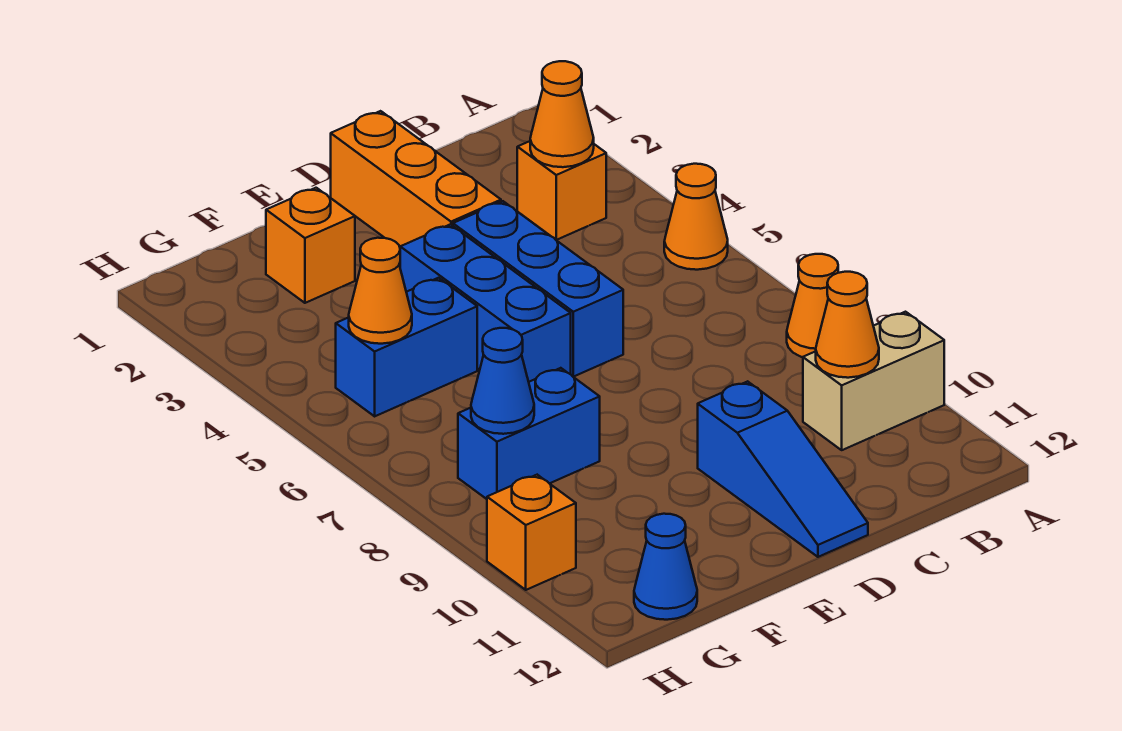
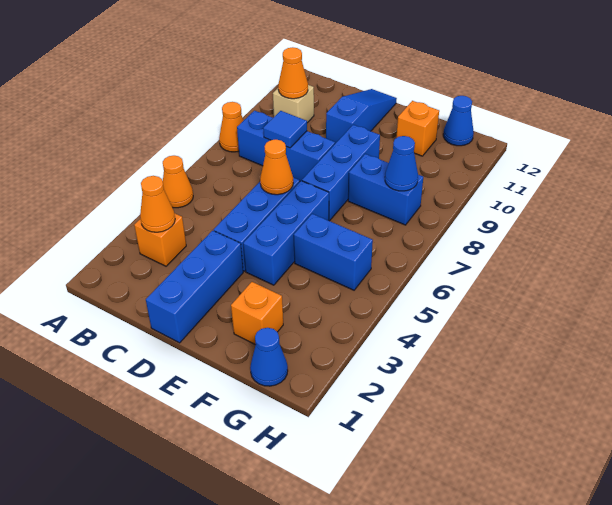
tan 1x2 brick [803,312,944,450] -> tan 1x1 brick [273,85,314,123]
none -> blue 1x3 brick [237,111,335,181]
none -> blue 1x1 tile [263,111,307,148]
orange 1x3 brick [331,111,501,247] -> blue 1x3 brick [146,231,243,343]
none -> blue 1x3 brick [302,125,380,221]
none -> blue 1x1 cone [250,328,288,386]
orange 1x1 cone [349,238,412,344] -> orange 1x1 cone moved to [260,139,293,195]
orange 1x1 brick [487,475,576,590] -> orange 1x1 brick moved to [397,101,439,156]

